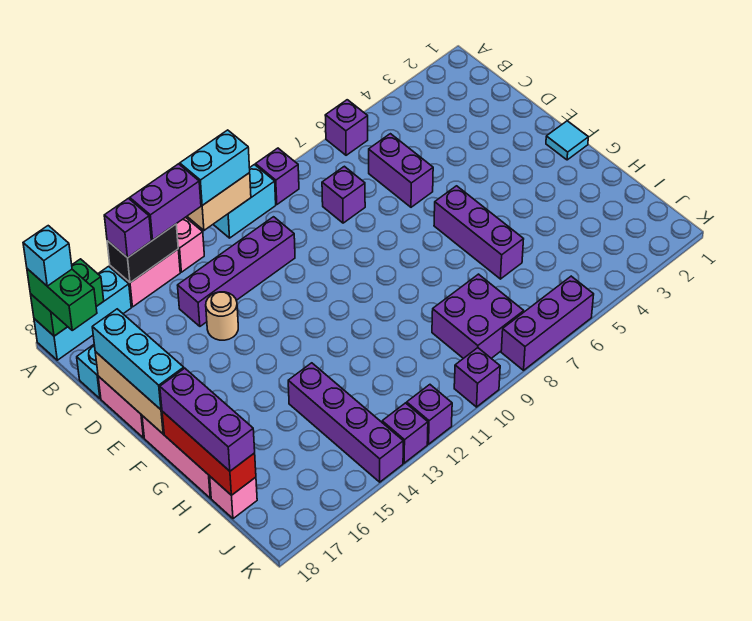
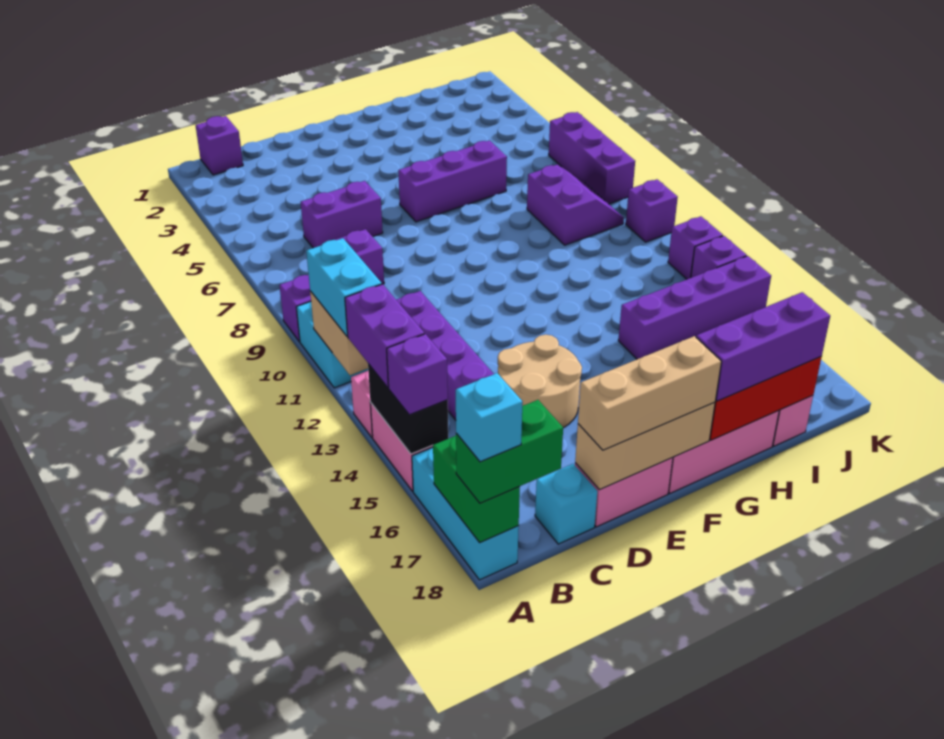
purple 1x1 brick [325,100,368,155] -> purple 1x1 brick moved to [195,116,243,175]
tan 1x1 round brick [206,292,238,340] -> tan 2x2 round brick [498,335,582,428]
cyan 1x3 brick [92,309,184,410] -> tan 1x3 brick [578,336,721,450]
cyan 1x1 tile [546,121,588,160] -> none
purple 2x2 brick [432,274,524,358] -> purple 2x2 slope [527,164,624,245]

